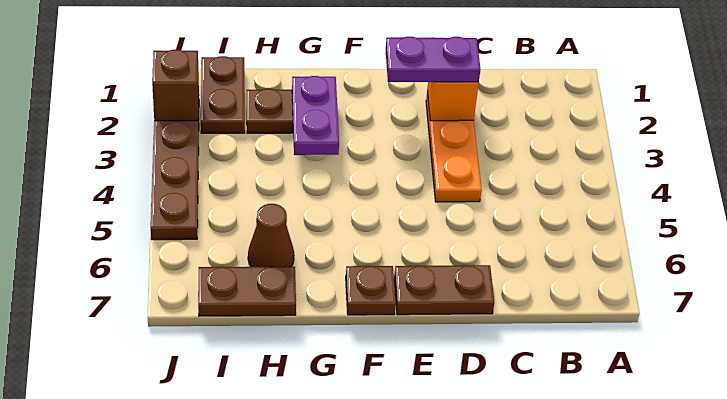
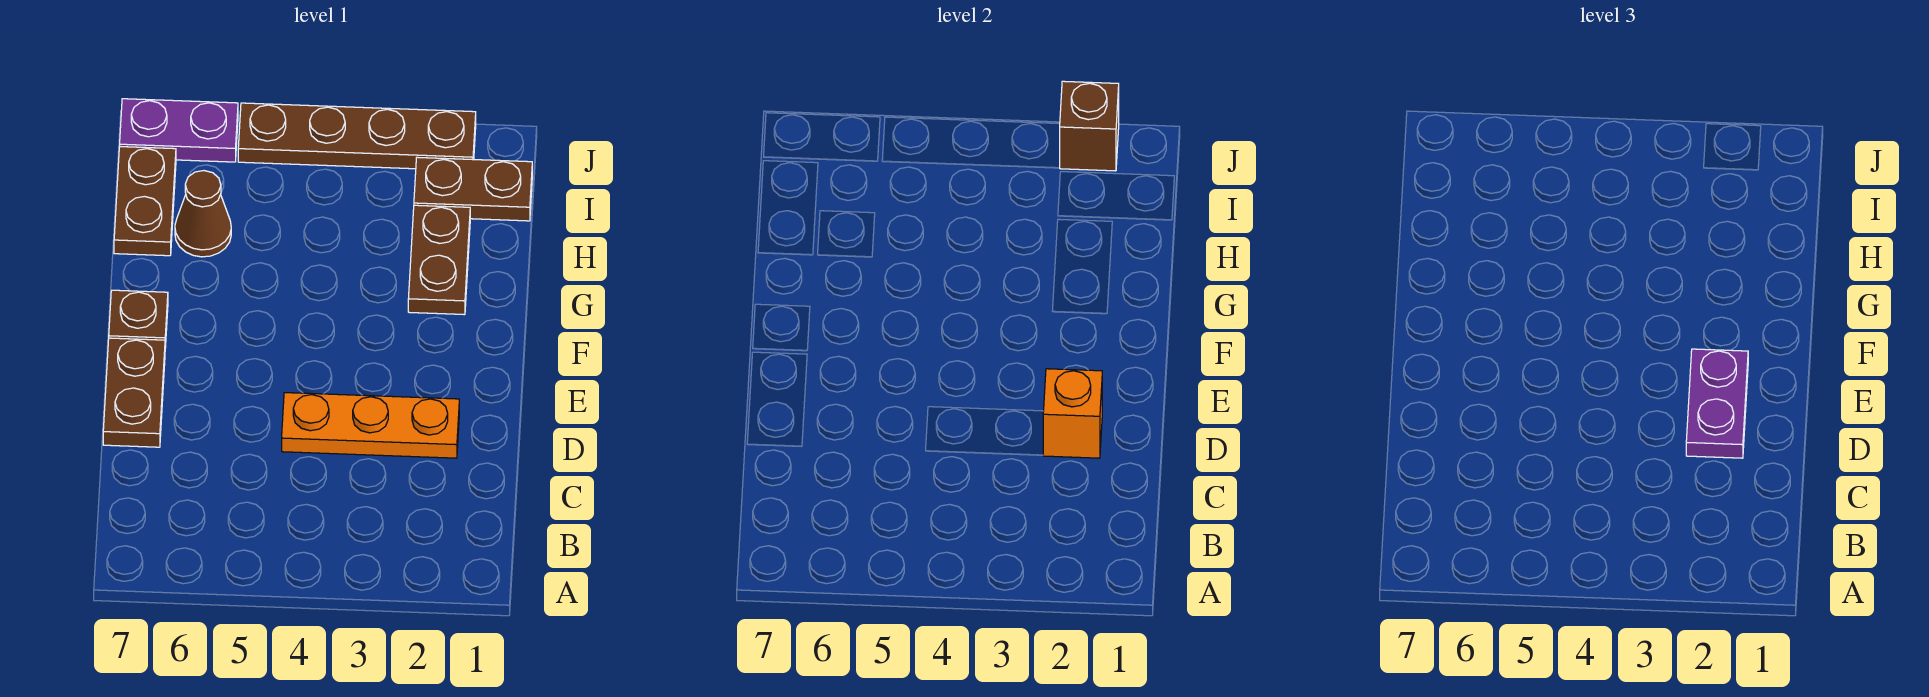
purple 1x2 plate [292,76,339,155] -> purple 1x2 plate moved to [120,99,238,162]

